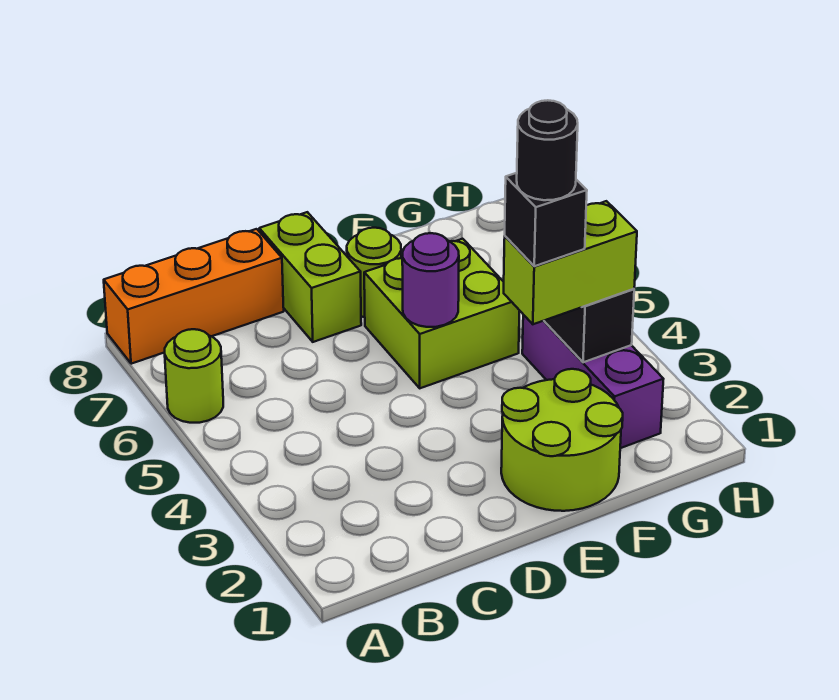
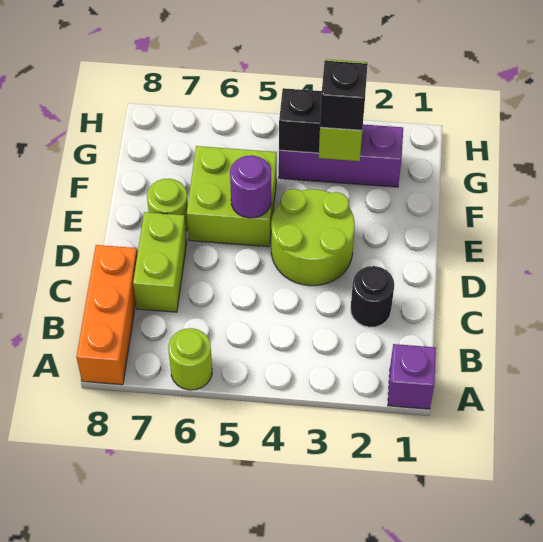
none -> purple 1x1 brick [388,344,436,409]
lime 1x2 brick [259,212,361,342] -> lime 1x2 brick turned to [133,212,187,312]
lime 2x2 round brick [501,369,623,511] -> lime 2x2 round brick moved to [271,189,355,286]
black 1x1 round brick [517,100,578,200] -> black 1x1 round brick moved to [351,266,394,327]

